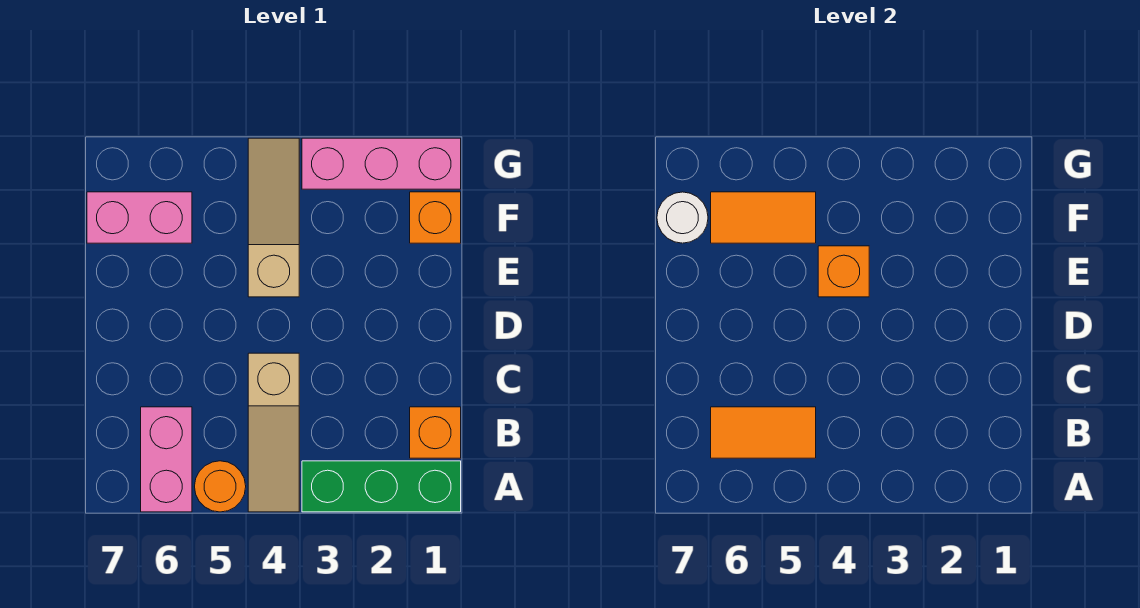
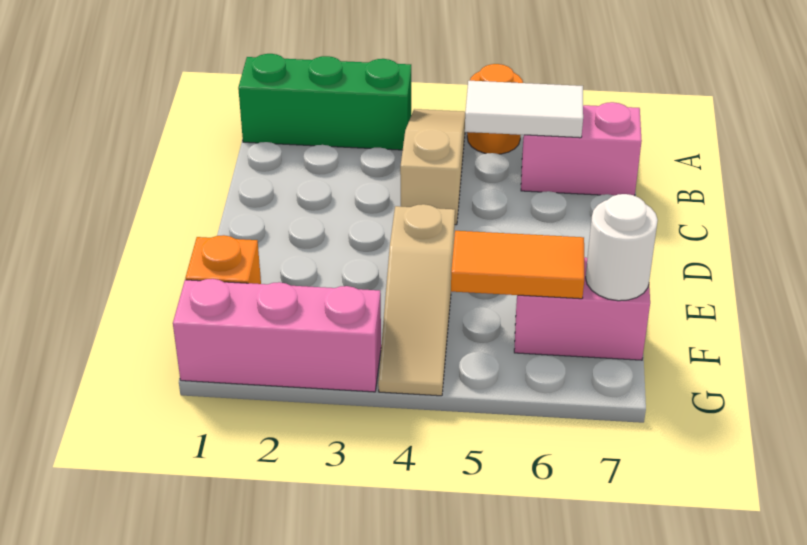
pink 1x2 brick [141,407,192,512] -> pink 1x2 brick turned to [521,102,642,196]
orange 1x1 brick [410,407,461,458] -> none
orange 1x2 tile [711,407,816,458] -> white 1x2 tile [465,81,583,138]
orange 1x1 brick [818,246,869,297] -> none

